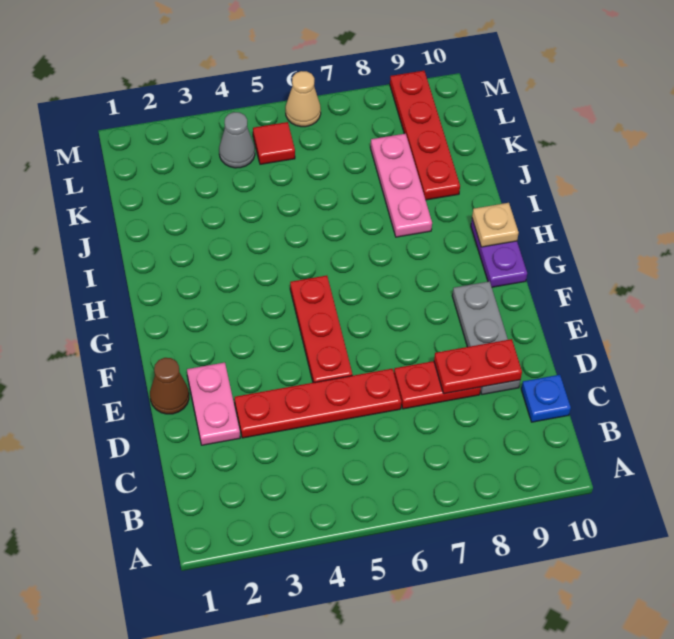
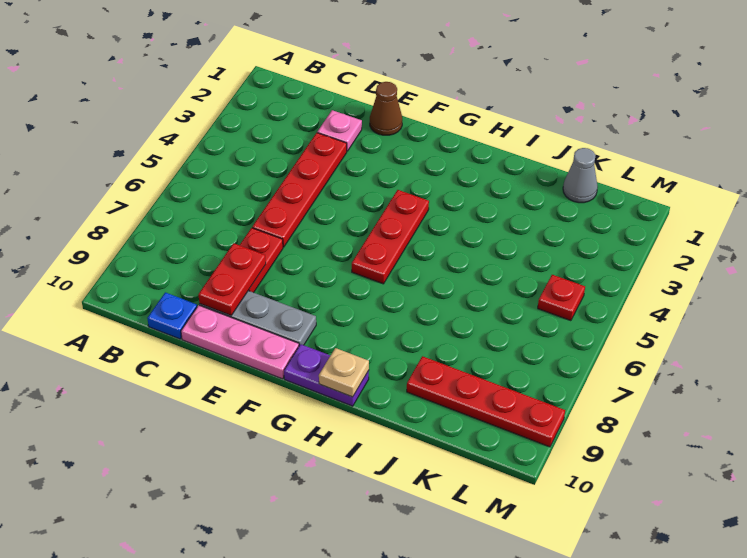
pink 1x2 plate [187,362,240,445] -> pink 1x1 plate [317,110,362,151]
red 1x3 plate [290,276,352,383] -> red 1x3 plate turned to [352,190,429,284]
pink 1x3 plate [370,134,432,237] -> pink 1x3 plate moved to [181,305,299,379]
grey 1x1 cone [219,112,255,168] -> grey 1x1 cone moved to [563,148,598,203]
red 1x1 tile [253,122,295,164] -> red 1x1 plate [538,275,585,321]
tan 1x1 cone [286,71,321,127] -> none

